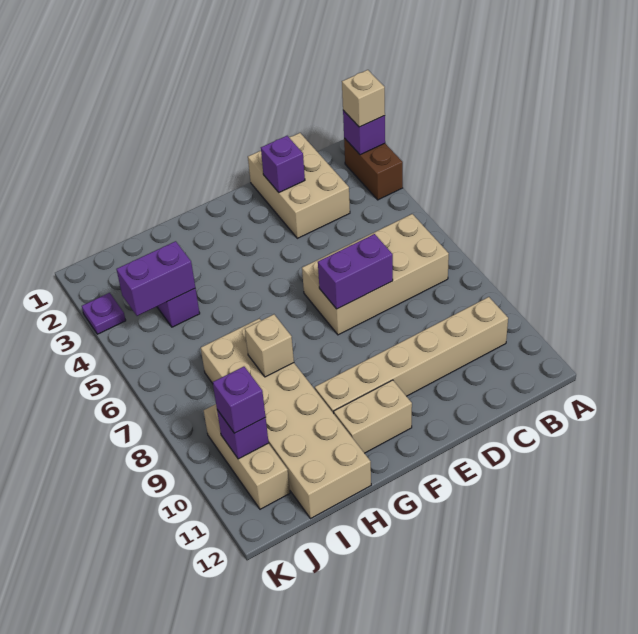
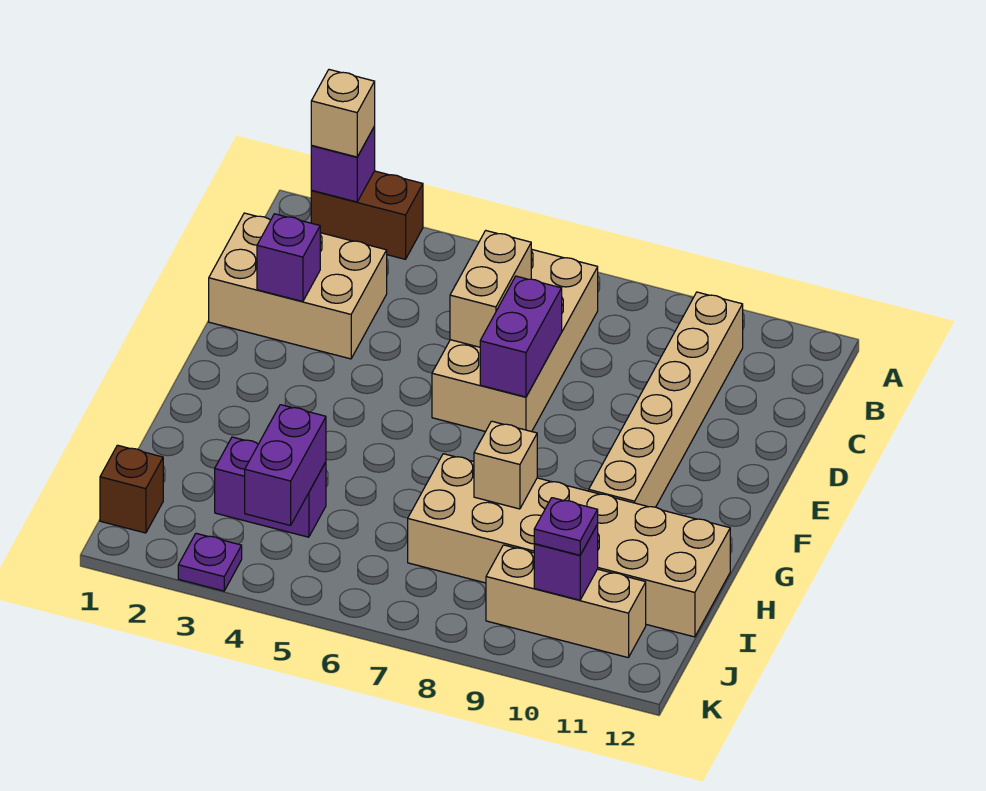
tan 1x2 brick [334,380,412,453] -> tan 1x2 brick moved to [450,231,531,347]
none -> brown 1x1 brick [100,445,163,533]
purple 1x1 brick [213,367,266,433] -> purple 1x1 plate [534,498,598,555]

